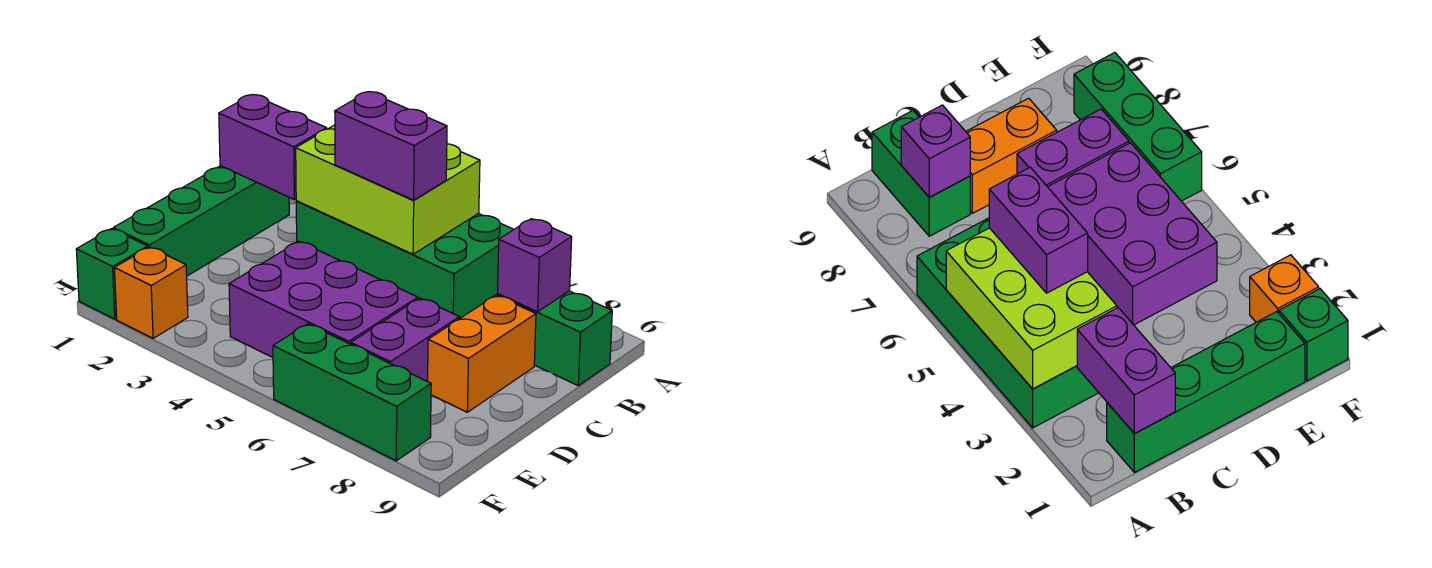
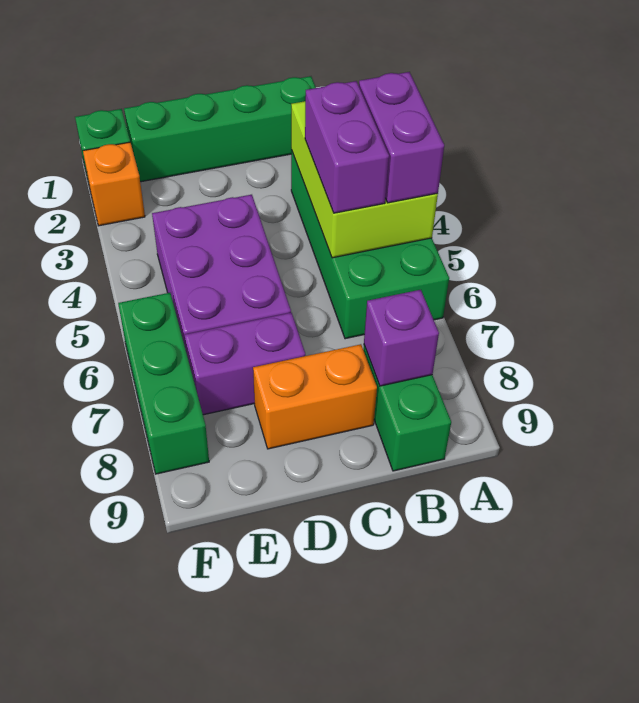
purple 1x2 brick [219,95,327,199] -> purple 1x2 brick moved to [359,72,444,203]

